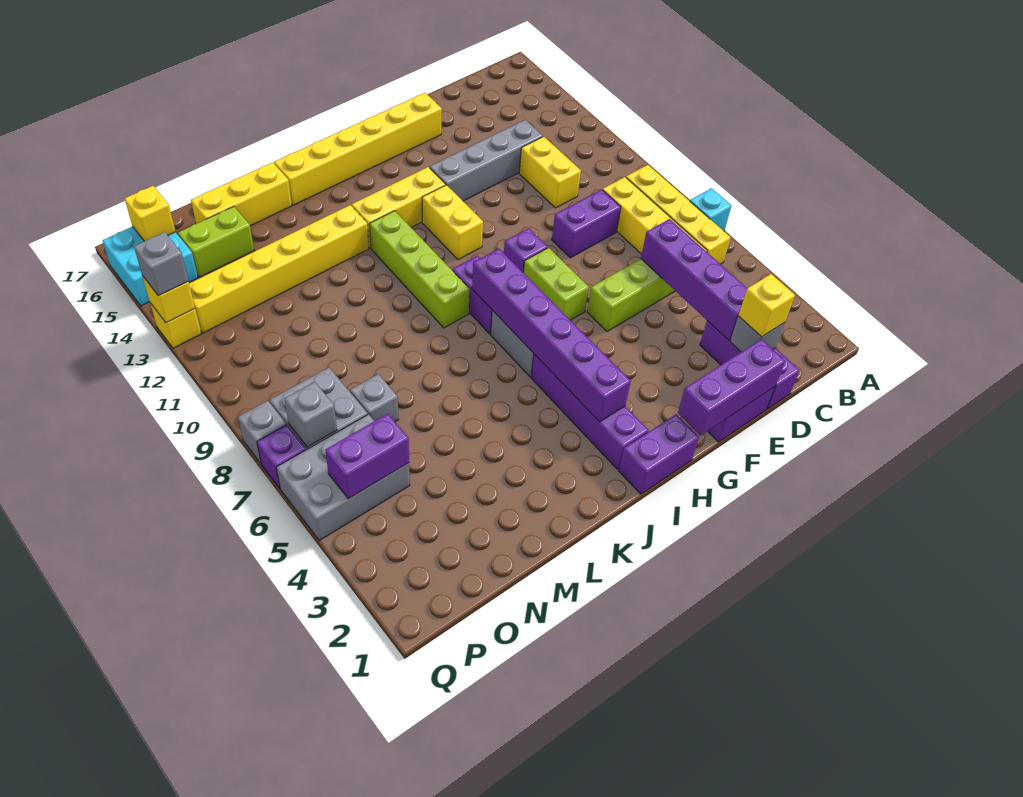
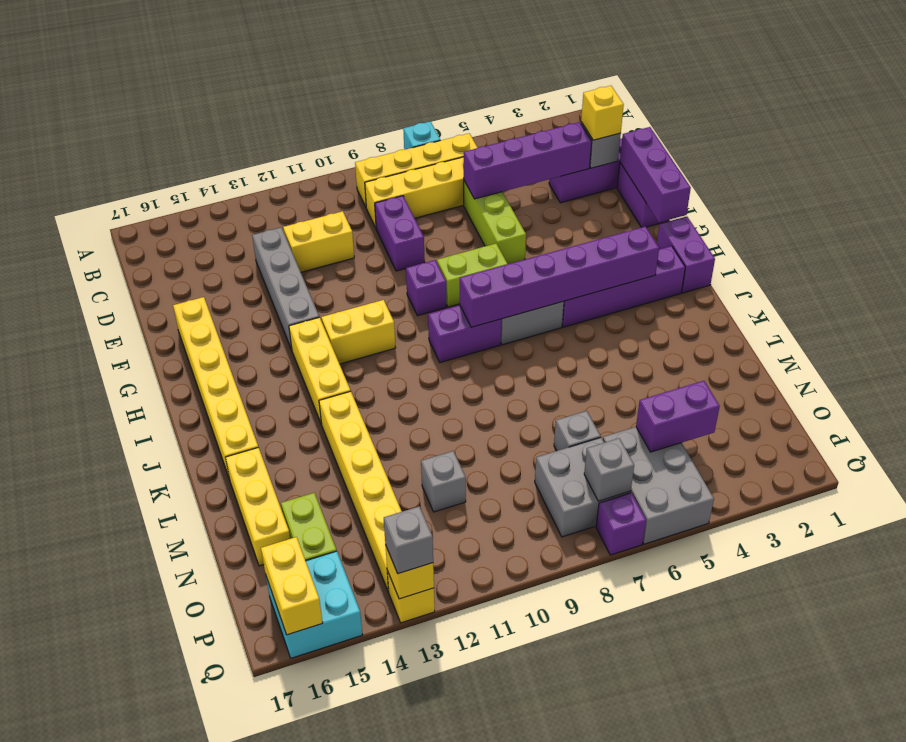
lime 1x4 brick [370,211,470,328] -> none
purple 1x2 brick [325,414,409,499] -> purple 1x2 brick turned to [636,381,720,452]
yellow 1x1 brick [125,186,176,241] -> yellow 1x2 brick [261,537,323,635]
grey 1x1 brick [238,401,286,463] -> grey 1x1 brick moved to [421,451,466,512]

